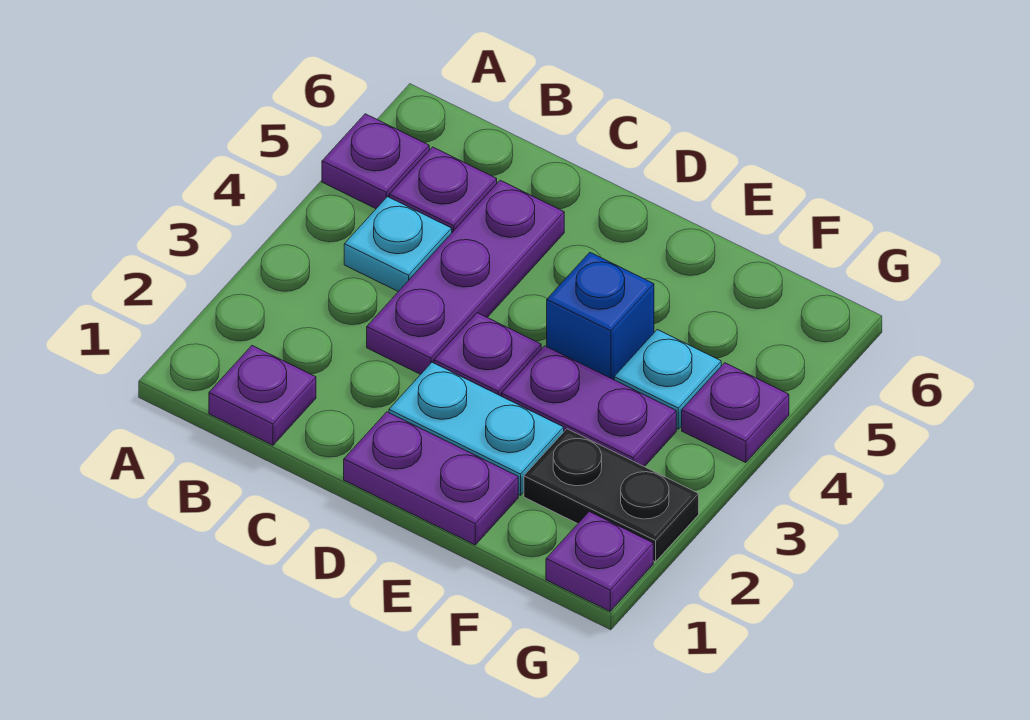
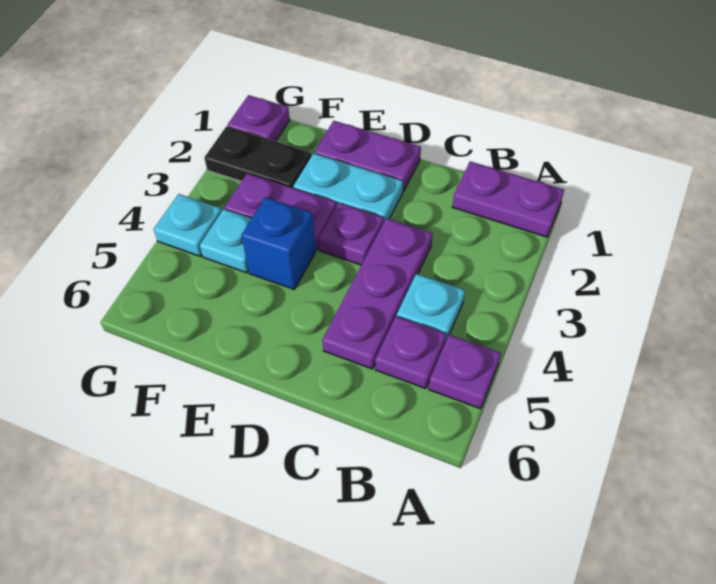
purple 1x1 plate [209,346,316,445] -> purple 1x2 plate [452,161,564,237]
purple 1x1 plate [682,363,789,463] -> cyan 1x1 plate [154,194,222,256]

